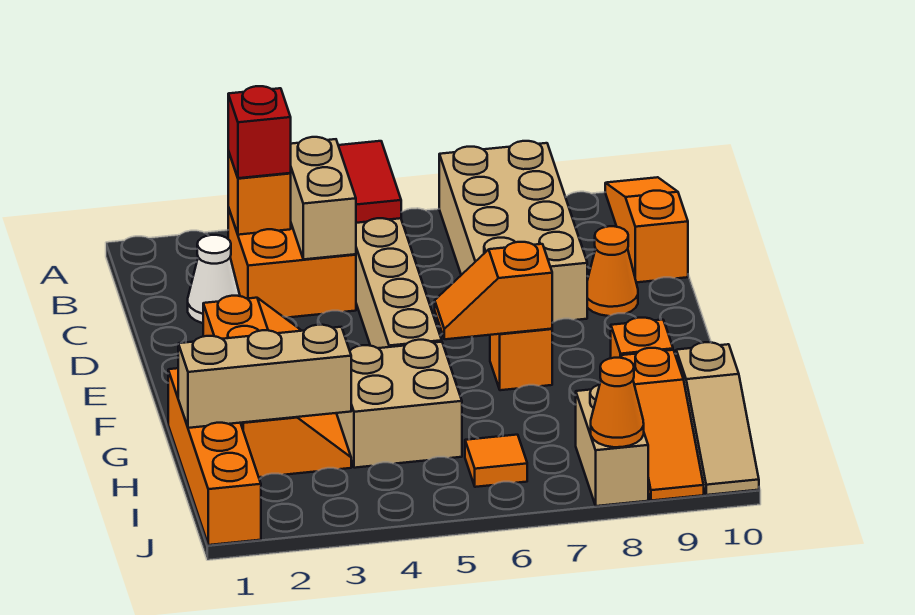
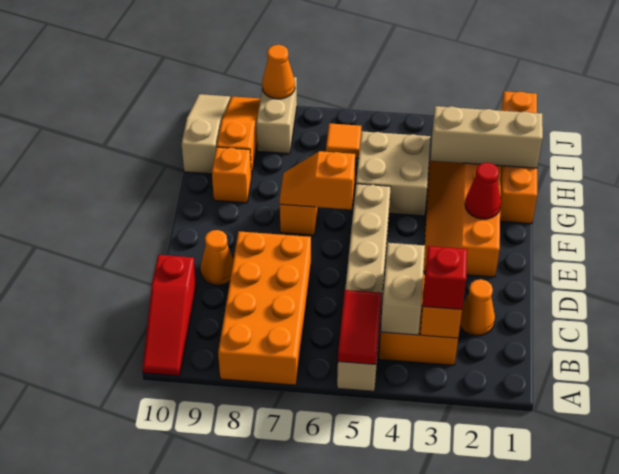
tan 2x4 brick [439,141,587,322] -> orange 2x4 brick [218,231,311,385]
orange 1x3 slope [605,177,688,282] -> red 1x3 slope [142,255,197,376]
white 1x1 cone [188,235,240,323] -> orange 1x1 cone [460,279,495,336]
none -> red 1x1 cone [465,163,501,219]
orange 1x2 slope [435,242,552,339] -> orange 1x2 slope turned to [280,151,355,209]

